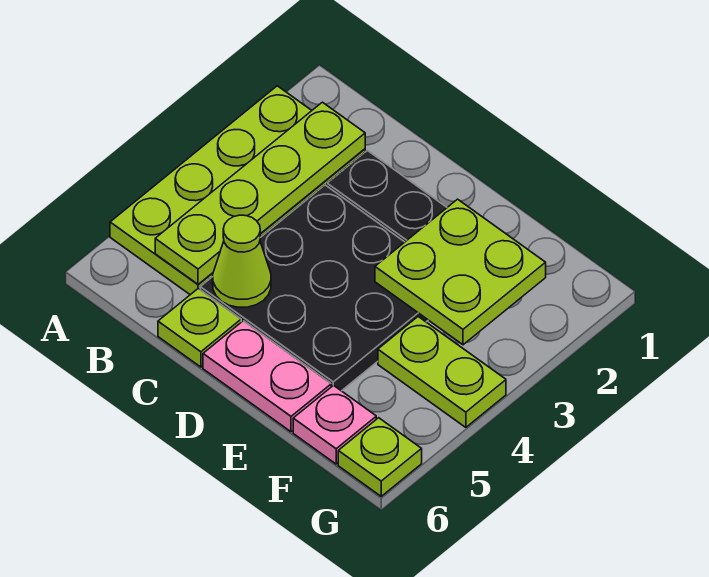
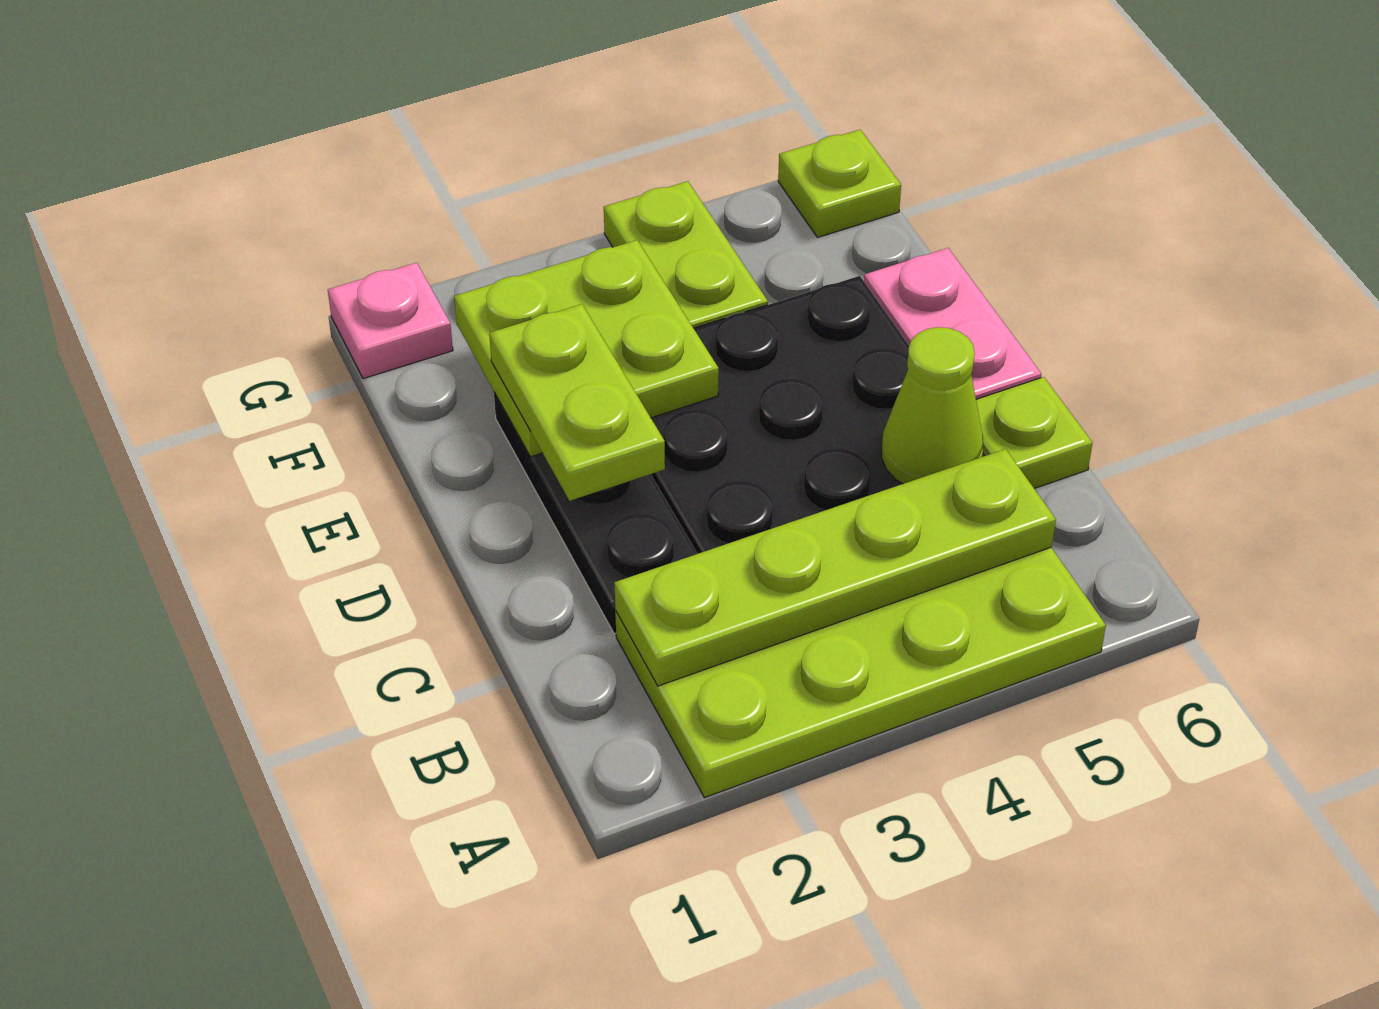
none -> lime 1x2 plate [489,304,665,501]
pink 1x1 plate [293,385,376,464] -> pink 1x1 plate moved to [328,263,453,379]

